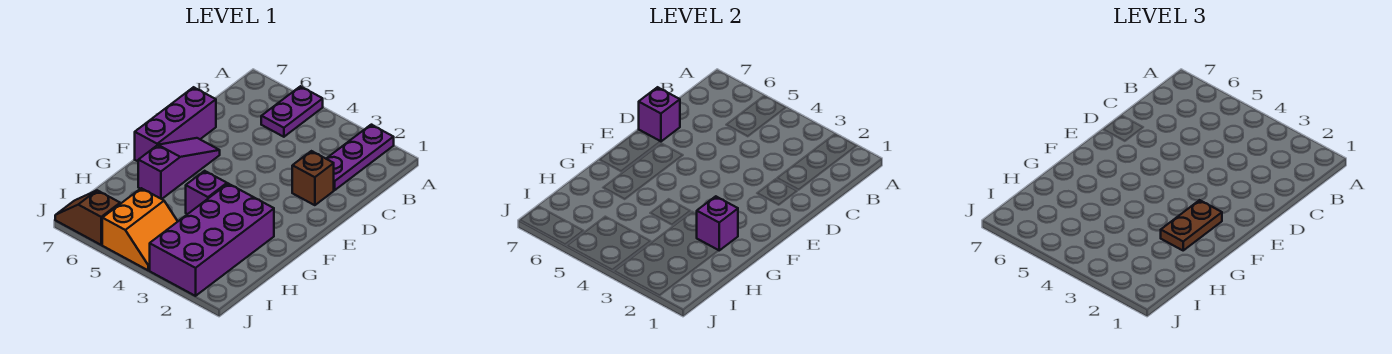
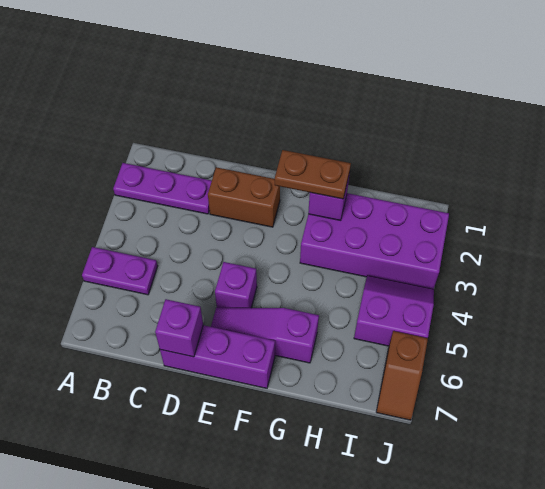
brown 1x1 brick [292,151,334,205] -> brown 1x2 brick [208,167,280,227]
purple 1x1 brick [186,171,227,214] -> purple 1x1 brick moved to [215,262,257,308]
orange 2x2 slope [102,188,178,270] -> purple 2x2 slope [354,275,434,346]

